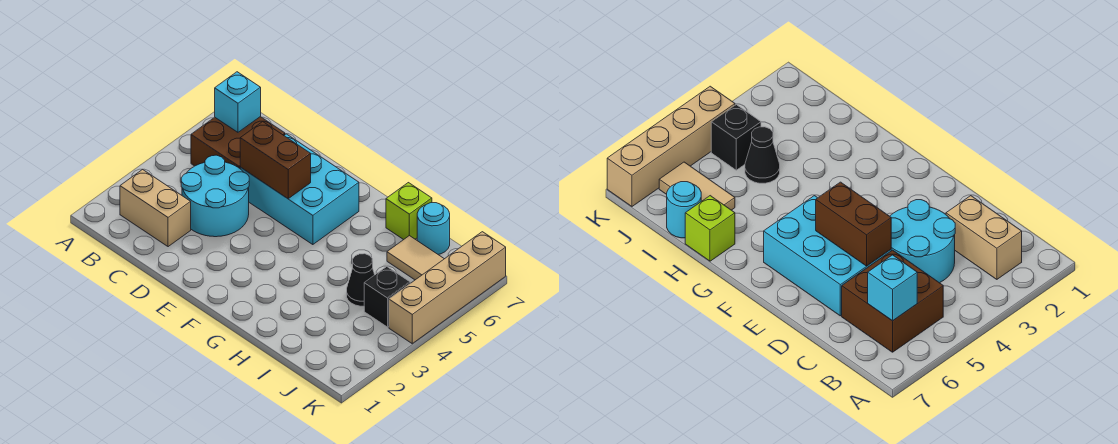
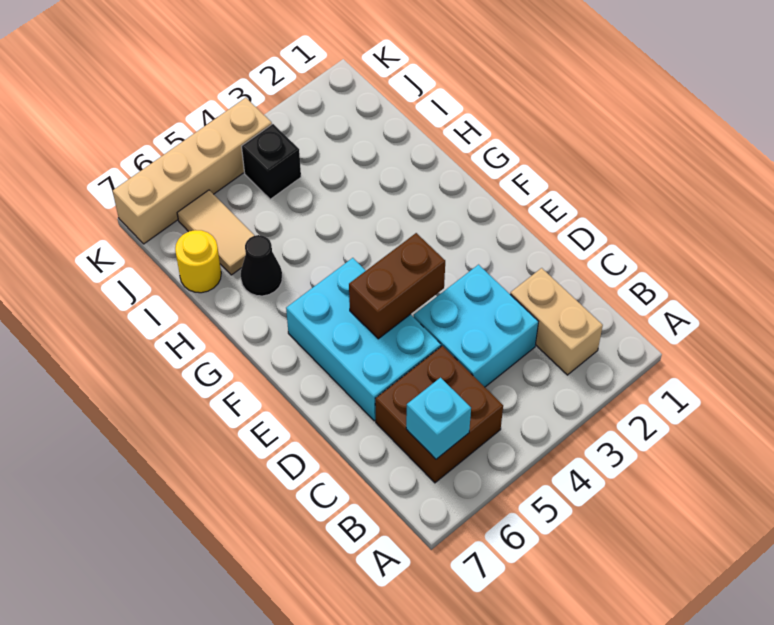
cyan 2x2 round brick [181,155,249,237] -> cyan 2x2 brick [414,265,538,387]
brown 1x2 brick [240,122,311,199] -> brown 1x2 brick turned to [349,233,445,339]
lime 1x1 brick [386,183,432,240] -> none
black 1x1 cone [347,254,375,306] -> black 1x1 cone moved to [241,235,282,296]
cyan 1x1 round brick [417,203,450,254] -> yellow 1x1 round brick [175,230,221,293]

